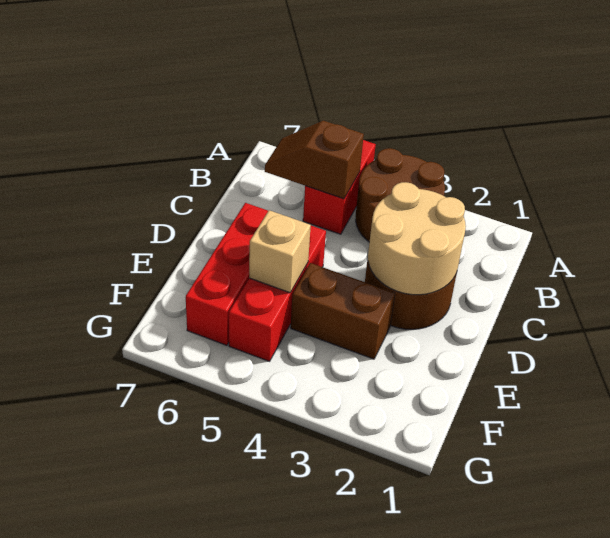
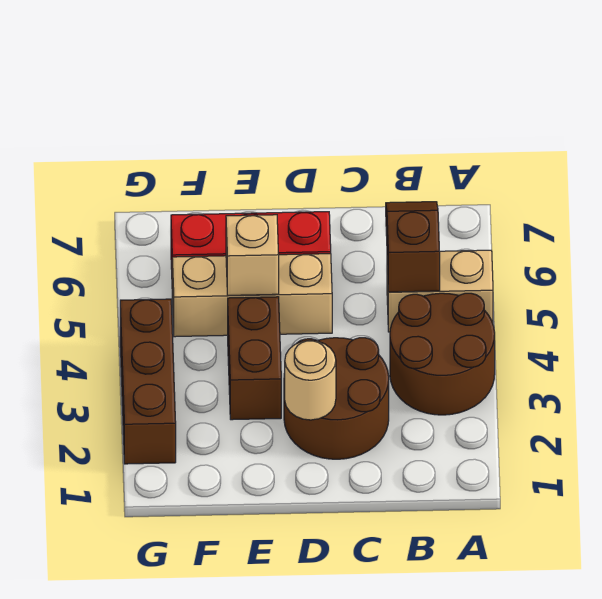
red 1x2 brick [303,140,376,234] -> tan 1x2 brick [387,250,493,332]
tan 2x2 round brick [368,182,466,295] -> tan 1x1 round brick [285,340,336,420]
red 1x3 brick [229,226,326,361] -> tan 1x3 brick [172,254,332,337]
none -> brown 1x3 brick [120,299,176,464]

